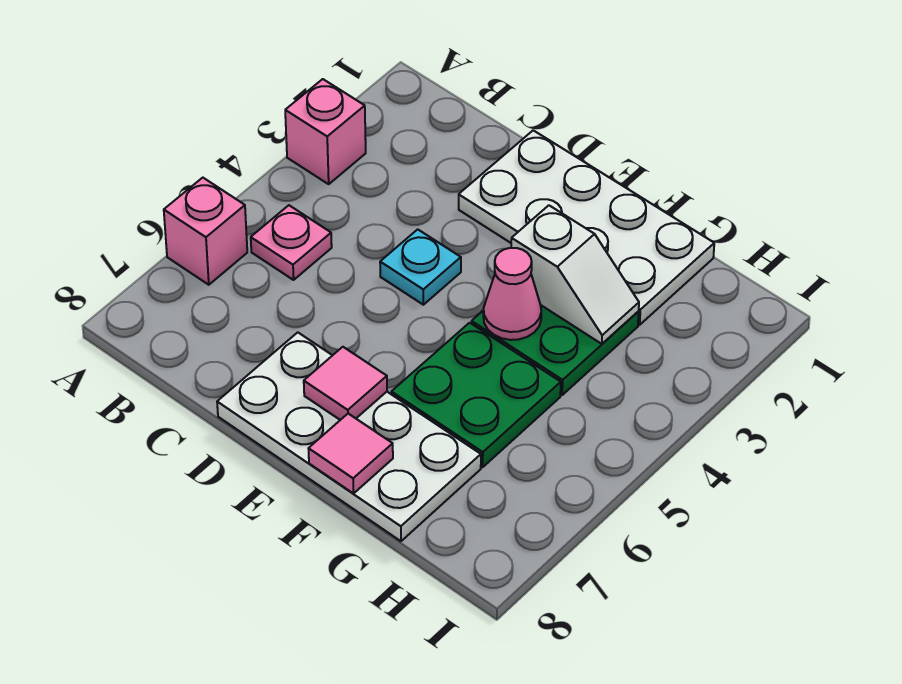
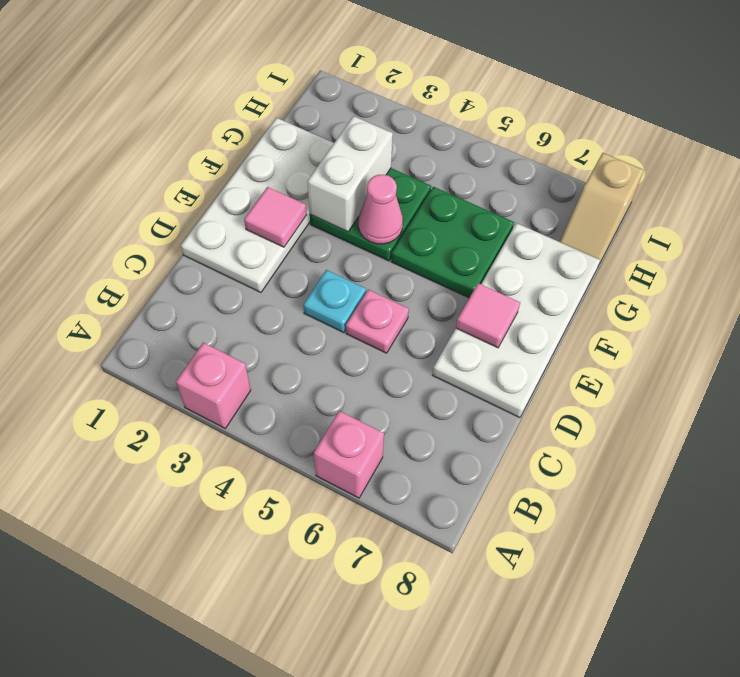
pink 1x1 plate [251,205,332,280] -> pink 1x1 plate moved to [346,290,409,353]
white 1x2 slope [511,205,639,344] -> white 1x2 brick [307,116,393,232]
pink 1x1 tile [308,414,393,493] -> pink 1x1 tile moved to [244,187,307,247]
none -> tan 1x2 slope [560,153,644,266]

